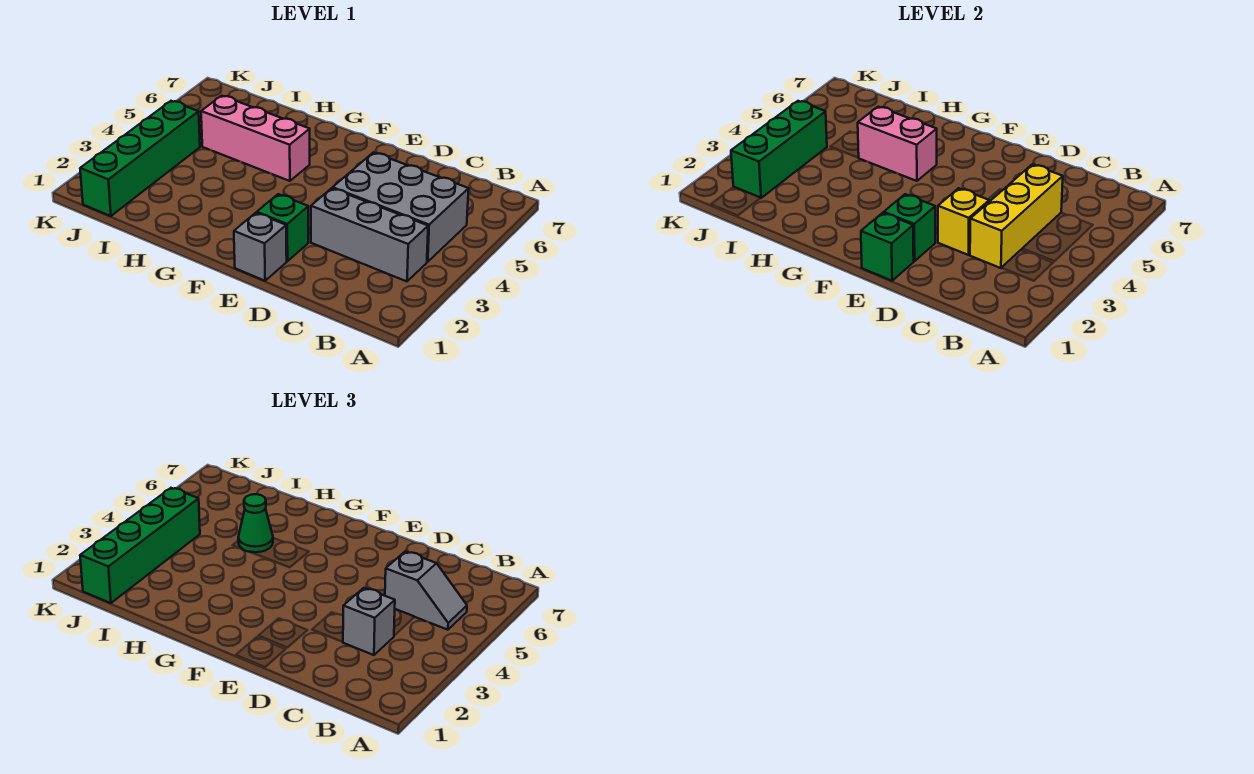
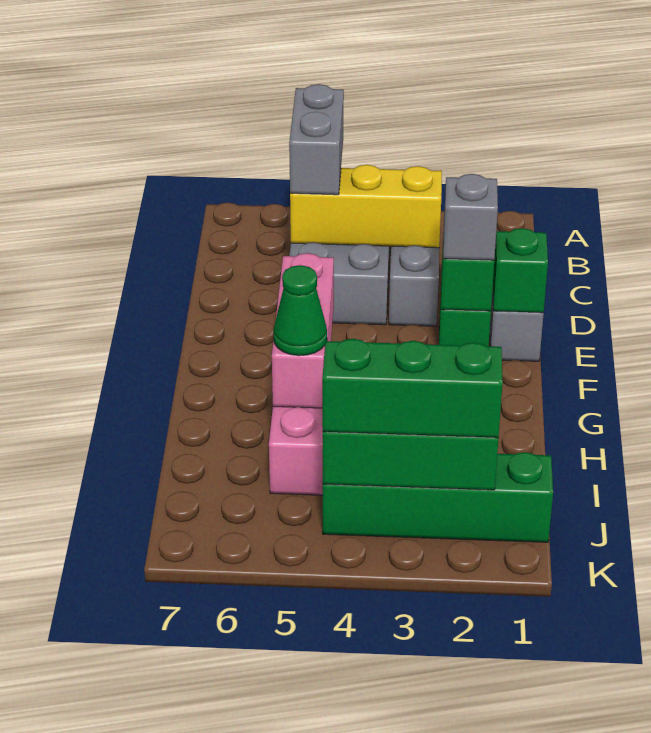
grey 1x2 slope [385,551,467,630] -> grey 1x2 brick [289,84,344,195]
grey 1x1 brick [343,588,395,655] -> grey 1x1 brick moved to [443,174,498,260]
yellow 1x1 brick [938,188,989,255] -> none
pink 1x2 brick [858,107,937,181] -> pink 1x3 brick [272,253,334,408]
green 1x4 brick [80,488,200,603] -> green 1x3 brick [322,339,503,438]

